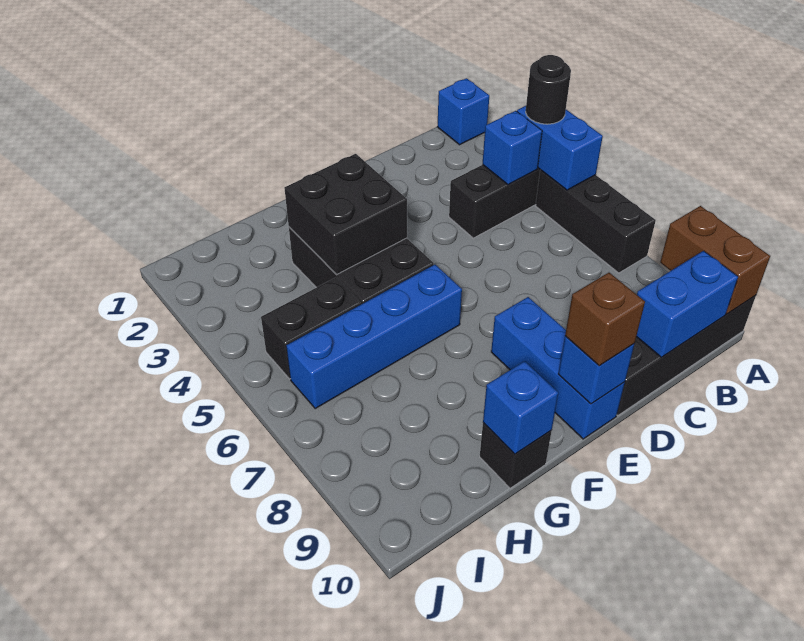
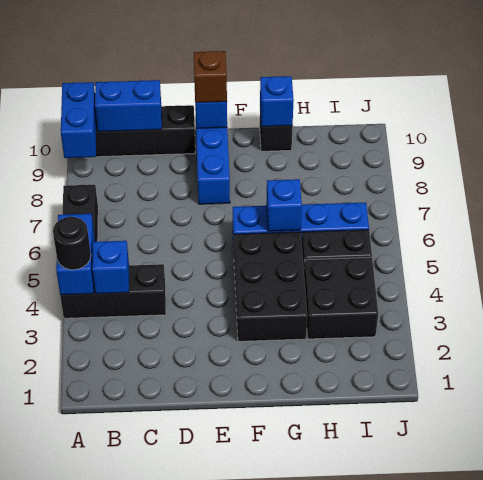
blue 1x1 brick [437,78,489,145] -> blue 1x1 brick moved to [266,179,302,231]
brown 1x2 brick [660,206,770,314] -> blue 1x2 brick [61,82,96,158]
black 2x2 brick [284,154,407,275] -> black 2x2 brick moved to [304,257,378,339]

